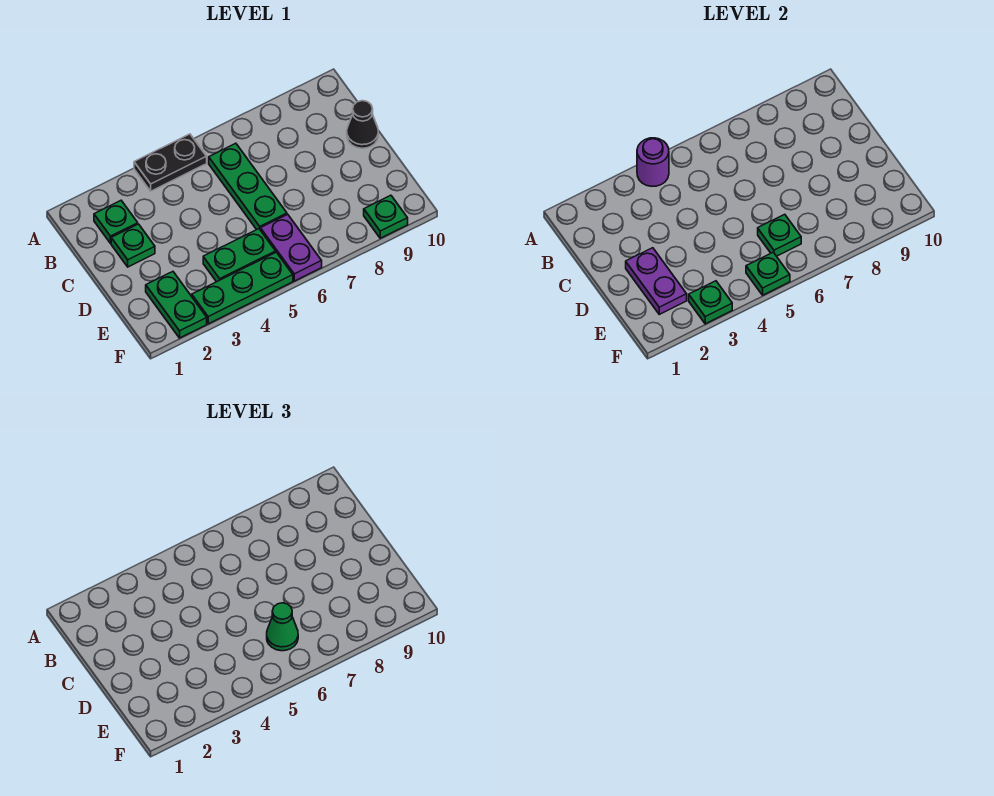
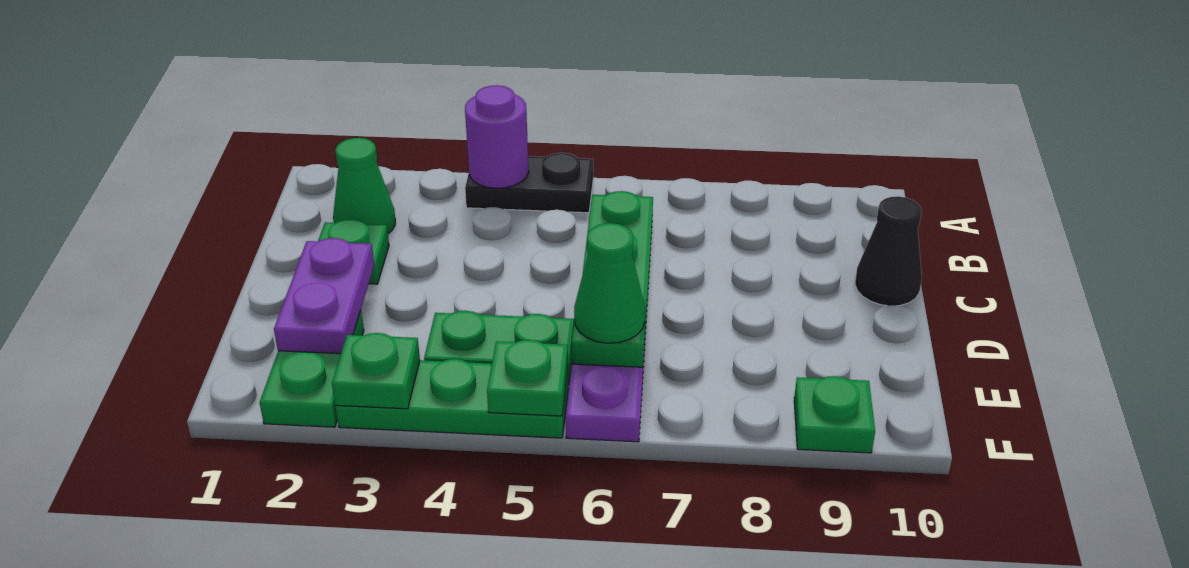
green 1x1 plate [94,201,138,243] -> green 1x1 cone [333,138,395,234]

